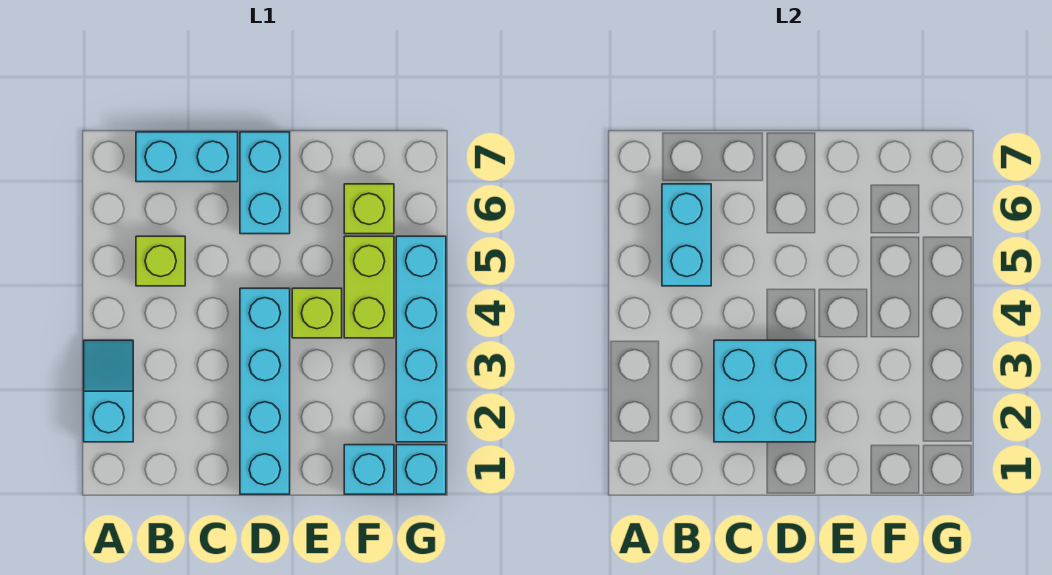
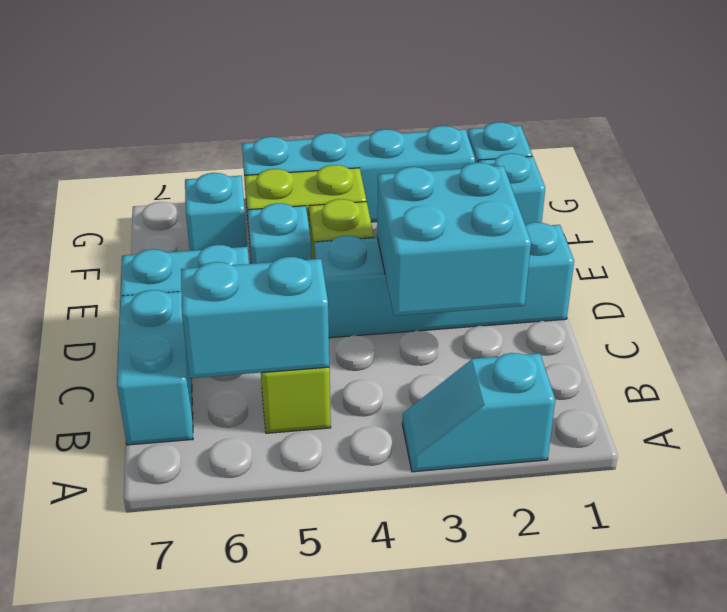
none -> cyan 1x1 brick [248,203,312,264]
lime 1x1 brick [344,184,394,234] -> cyan 1x1 brick [185,173,247,251]

